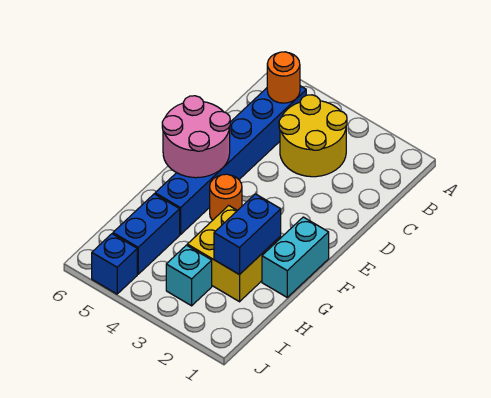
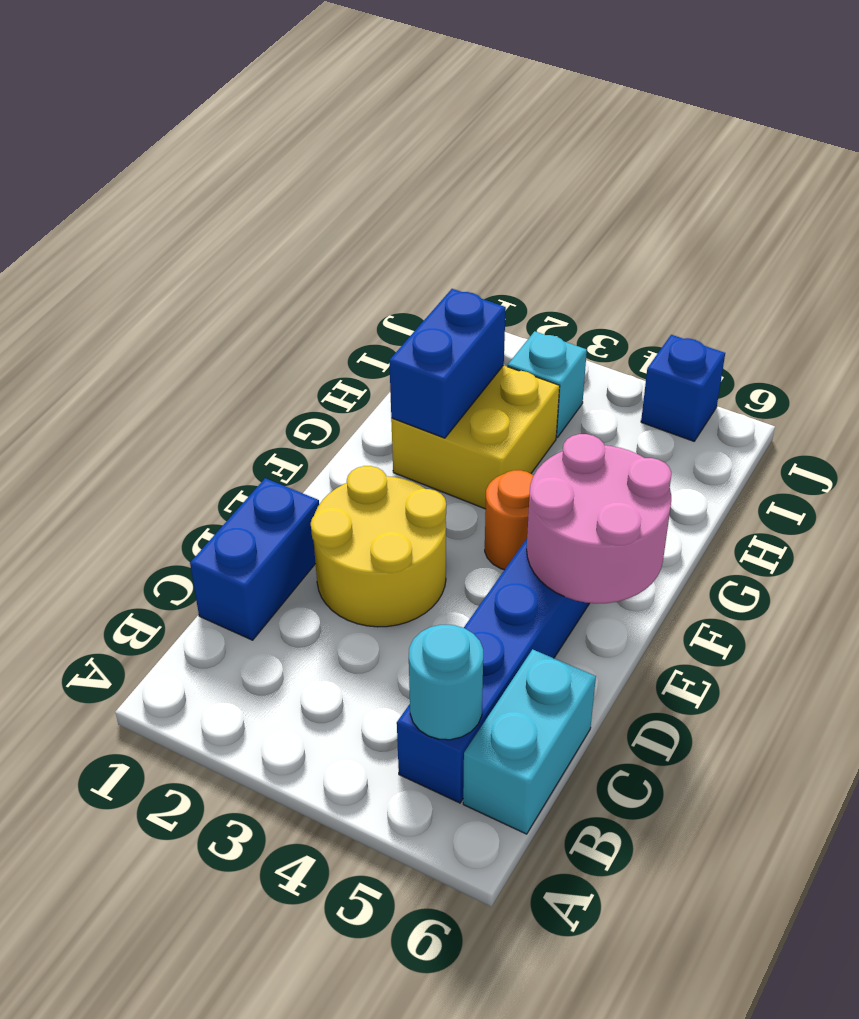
yellow 2x2 round brick [279,95,347,177] -> yellow 2x2 round brick moved to [311,466,446,627]
orange 1x1 round brick [267,52,300,103] -> cyan 1x1 round brick [409,625,483,740]
cyan 1x2 brick [262,217,329,297] -> cyan 1x2 brick moved to [463,649,596,834]
blue 1x2 brick [113,194,180,274] -> blue 1x2 brick moved to [190,478,319,640]

